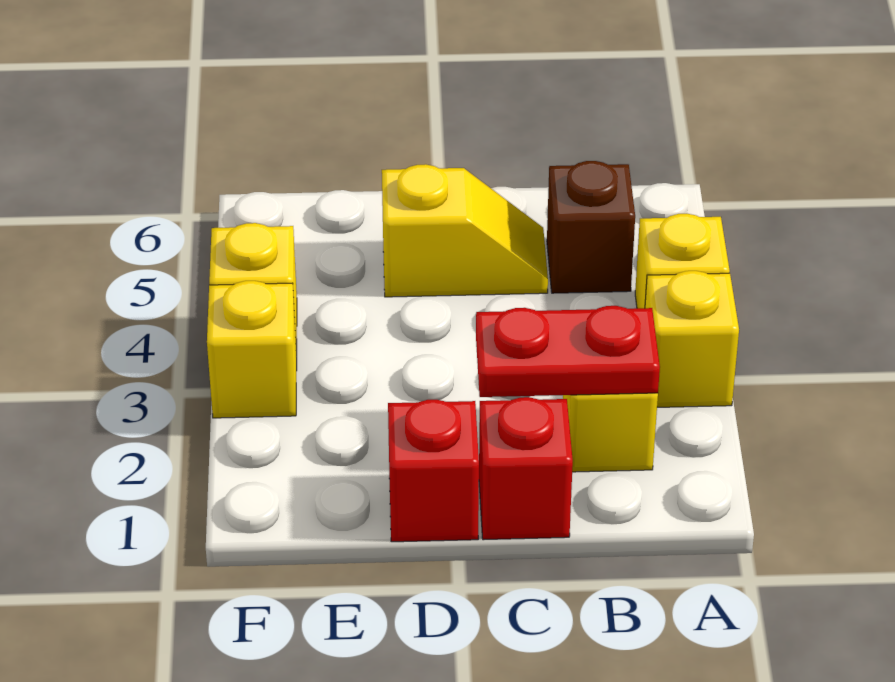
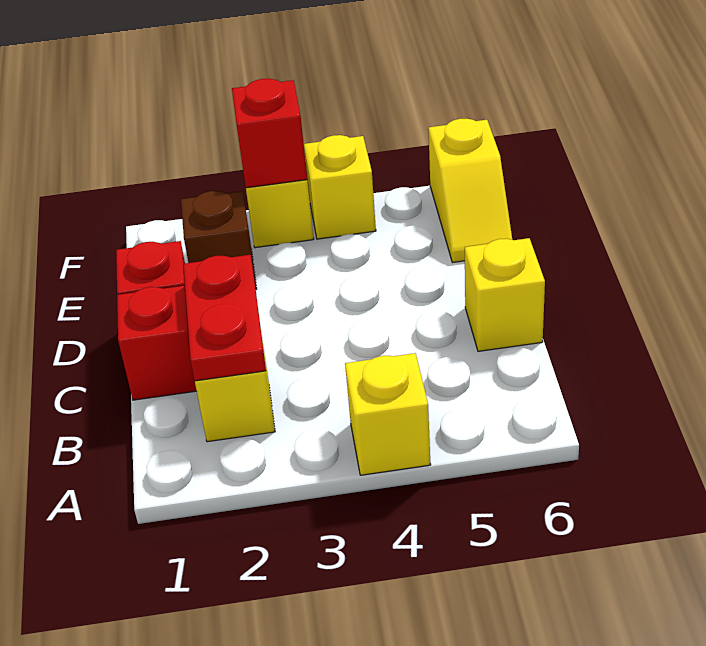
yellow 1x1 brick [645,271,739,407] -> yellow 1x1 brick moved to [465,238,545,351]
brown 1x1 brick [547,161,635,293] -> brown 1x1 brick moved to [181,191,257,289]
yellow 1x2 slope [382,164,548,297] -> yellow 1x2 slope moved to [428,119,512,262]
none -> red 1x1 brick [232,79,307,188]

